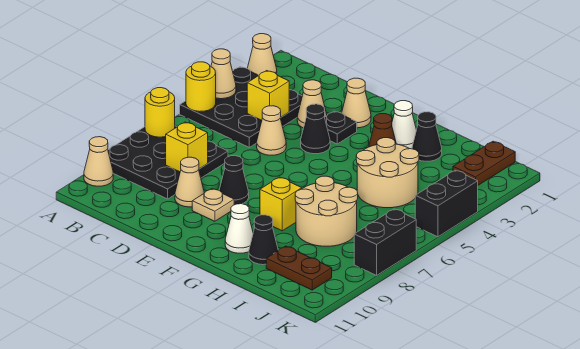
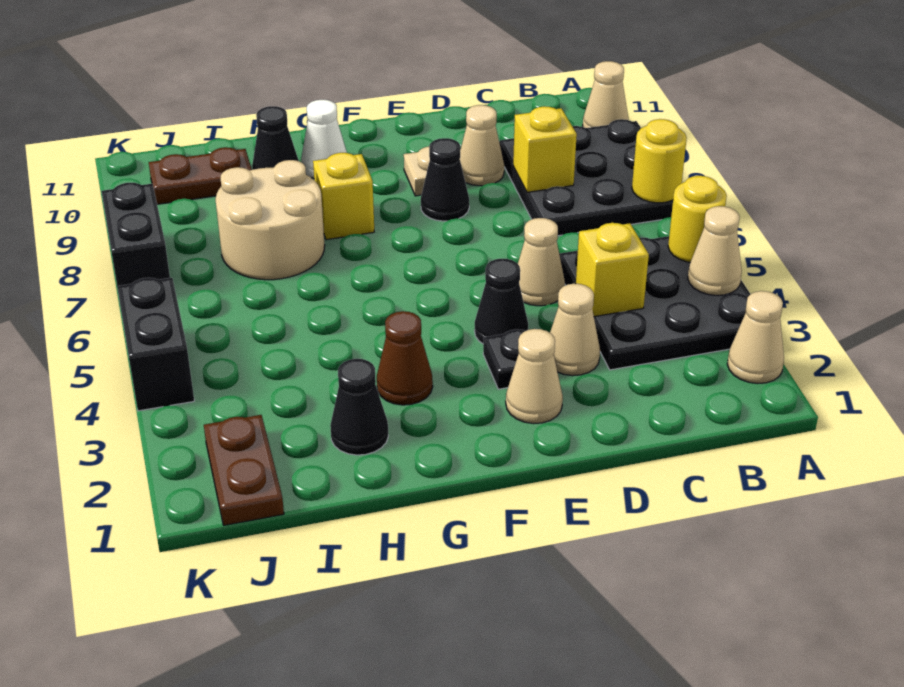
white 1x1 cone [392,101,416,149] -> none
tan 2x2 round brick [356,138,419,208] -> none

